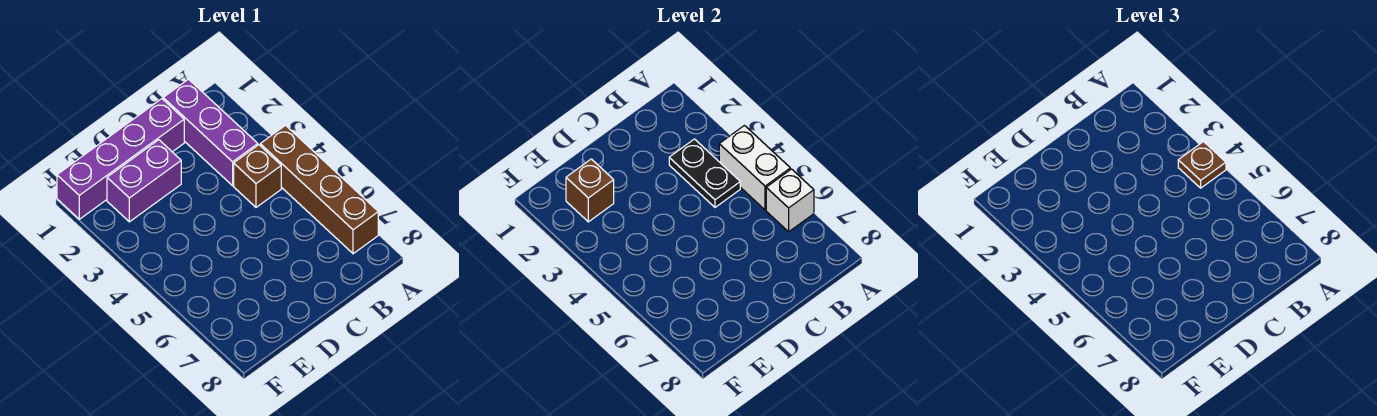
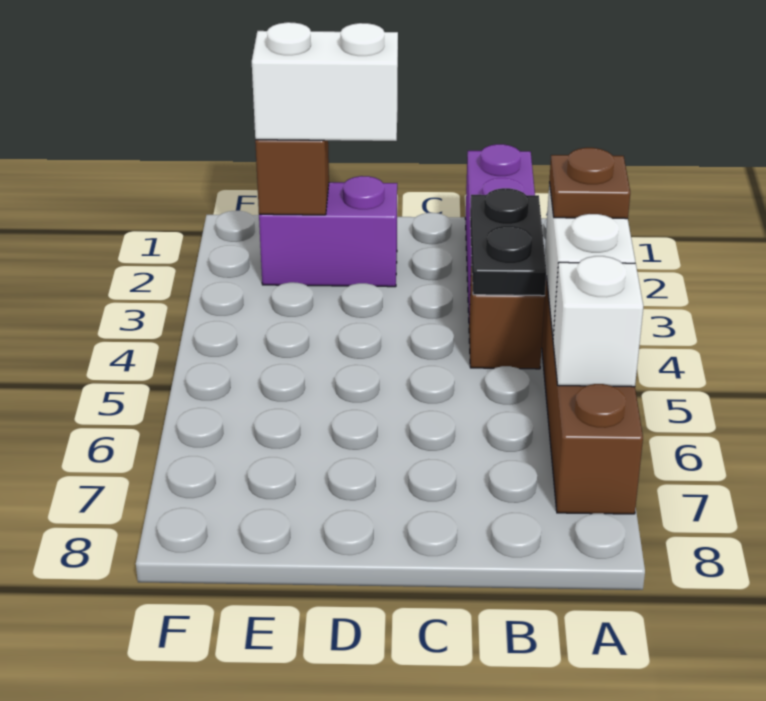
purple 1x4 brick [57,99,184,219] -> none
none -> white 1x2 brick [252,22,398,141]

